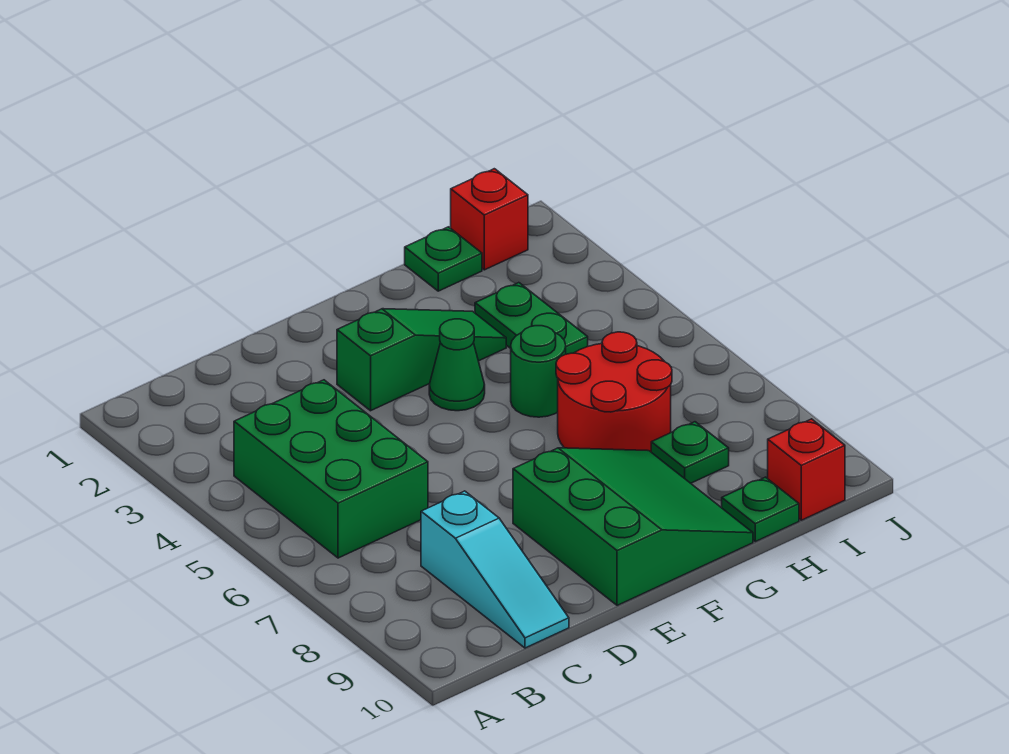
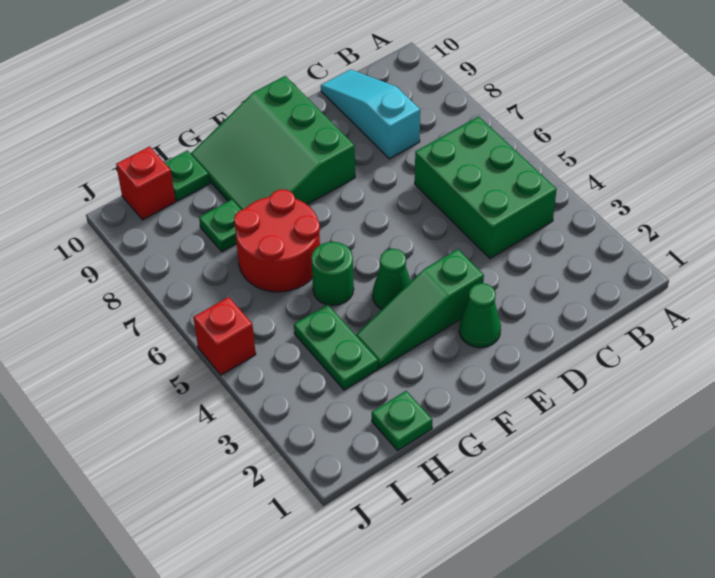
none -> green 1x1 cone [459,283,501,348]
red 1x1 brick [451,169,528,270] -> red 1x1 brick moved to [193,297,256,375]

